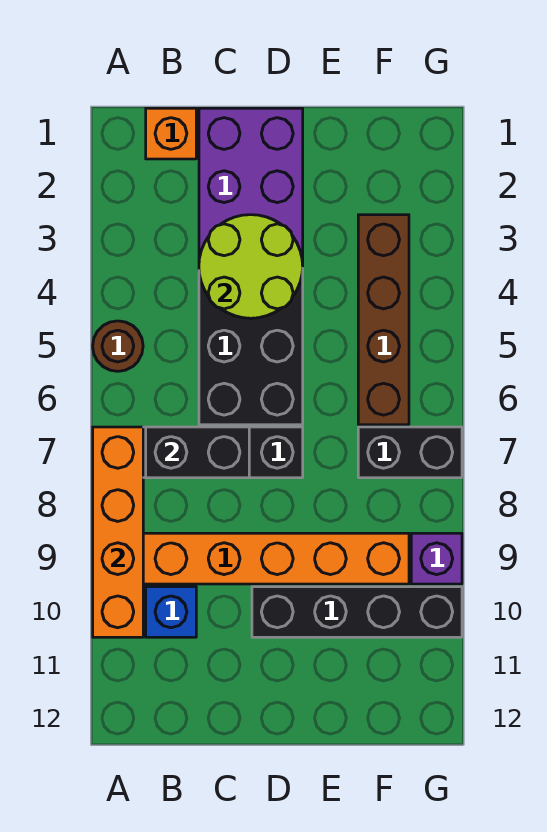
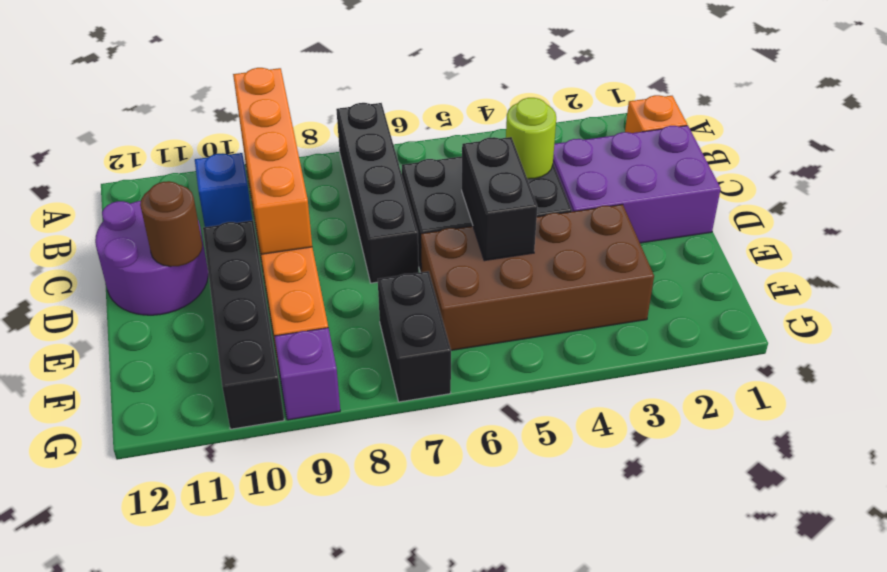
brown 1x1 round brick [93,321,143,371] -> brown 1x1 round brick moved to [140,181,202,267]
orange 1x4 brick [93,427,143,637] -> orange 1x4 brick turned to [233,68,312,254]
black 1x2 brick [146,427,249,478] -> black 1x2 brick moved to [462,137,537,261]
lime 2x2 round brick [199,215,303,318] -> lime 1x1 round brick [506,98,556,179]
none -> purple 2x2 round brick [95,201,208,315]
brown 1x4 brick [358,215,409,425] -> brown 2x4 brick [421,204,654,350]

